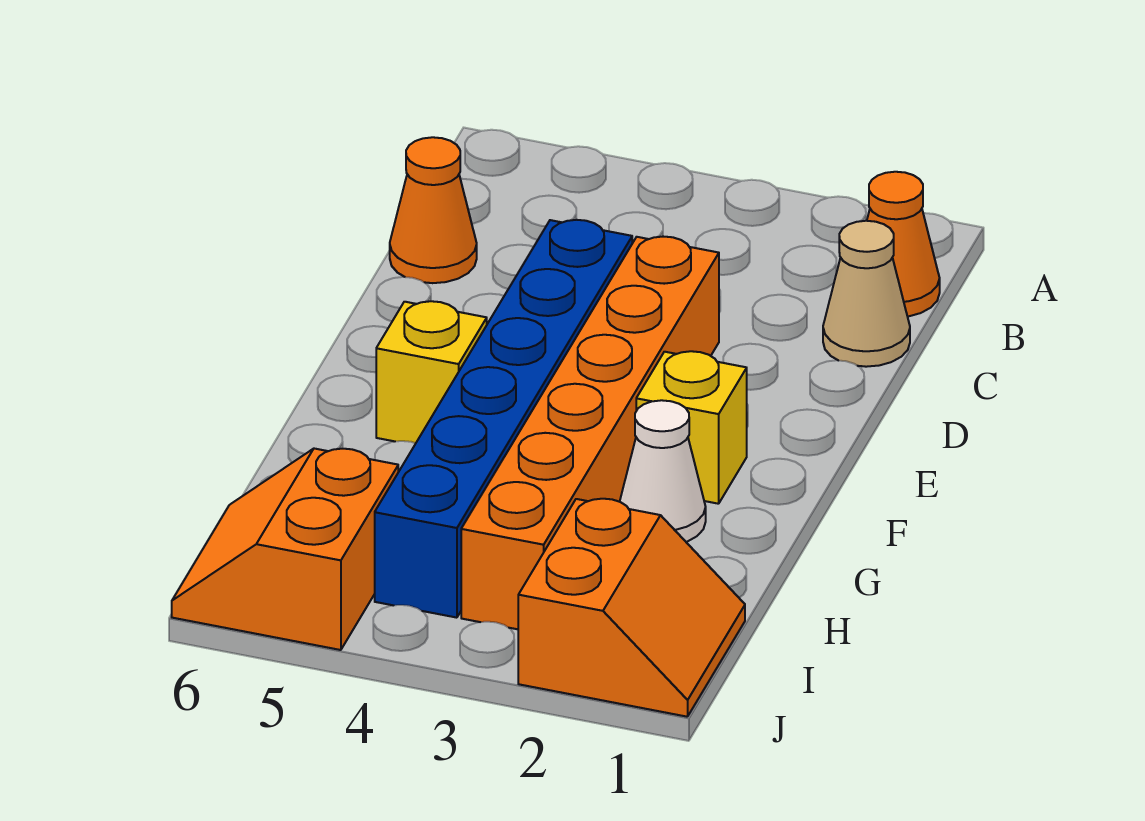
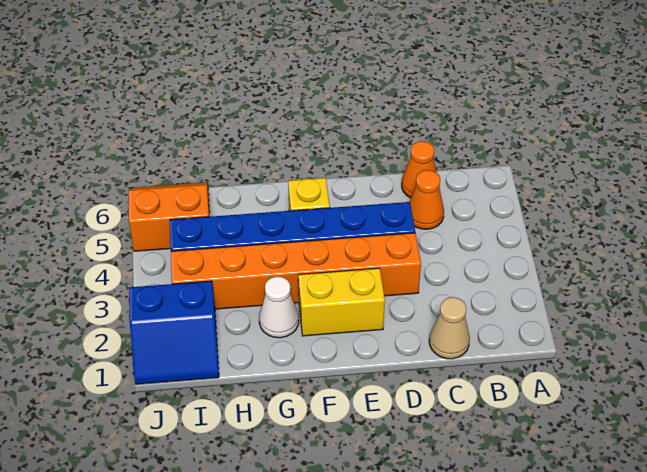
orange 1x1 cone [867,172,940,317] -> orange 1x1 cone moved to [410,170,444,229]
yellow 1x1 brick [636,351,747,504] -> yellow 1x2 brick [298,268,385,336]
orange 2x2 slope [518,499,745,717] -> blue 2x2 slope [129,281,219,384]

